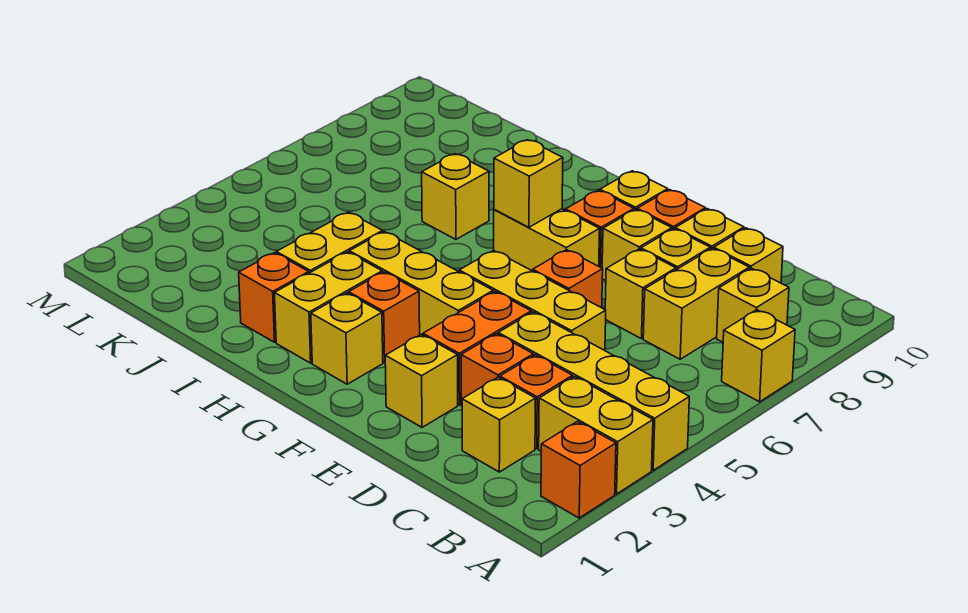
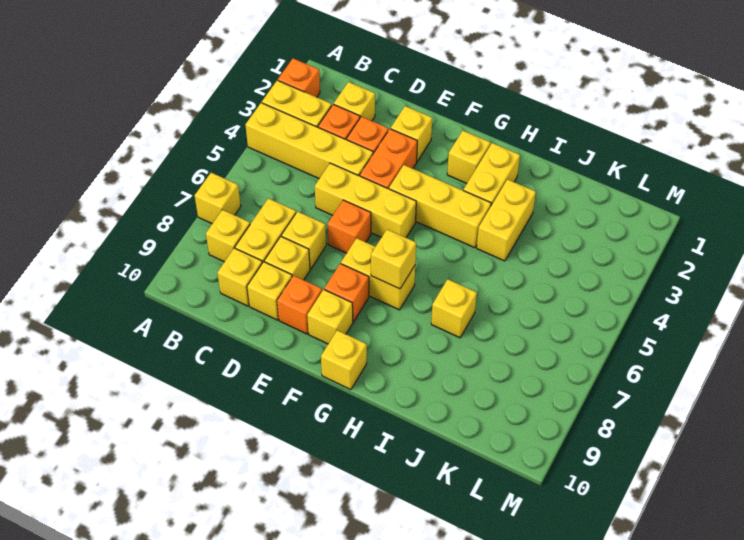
yellow 1x1 brick [602,209,672,281] -> yellow 1x1 brick moved to [321,330,367,390]
orange 1x1 brick [349,272,420,362] -> none
orange 1x1 brick [239,253,309,342] -> none

